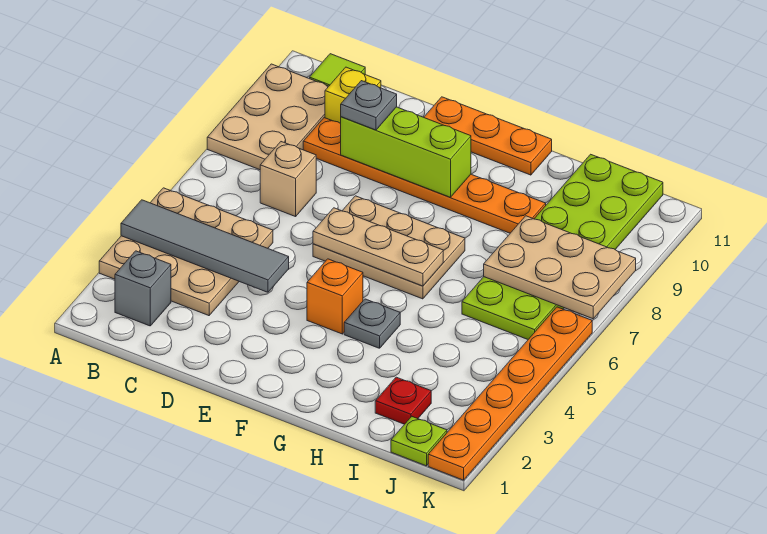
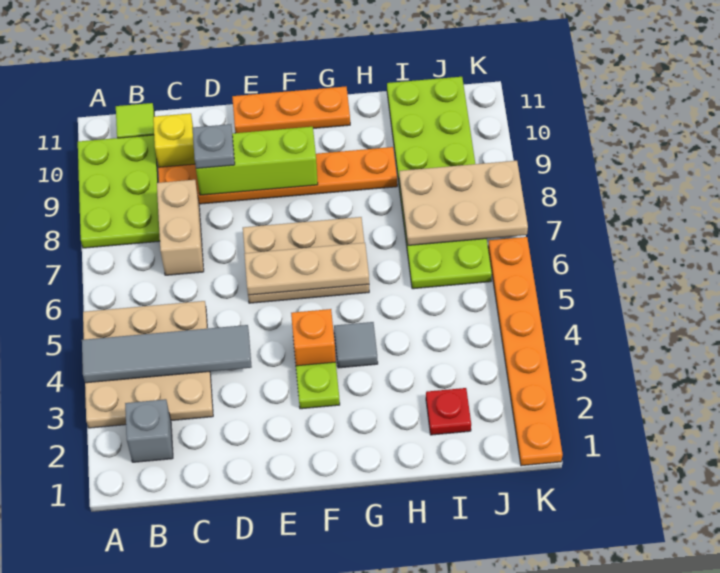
tan 2x3 plate [207,64,329,170] -> lime 2x3 plate [78,135,160,248]
tan 1x1 brick [260,142,316,217] -> tan 1x2 brick [157,180,204,275]
grey 1x1 plate [344,299,400,348] -> grey 1x1 tile [334,322,378,368]
lime 1x1 plate [391,417,447,466] -> lime 1x1 plate moved to [296,362,340,409]

